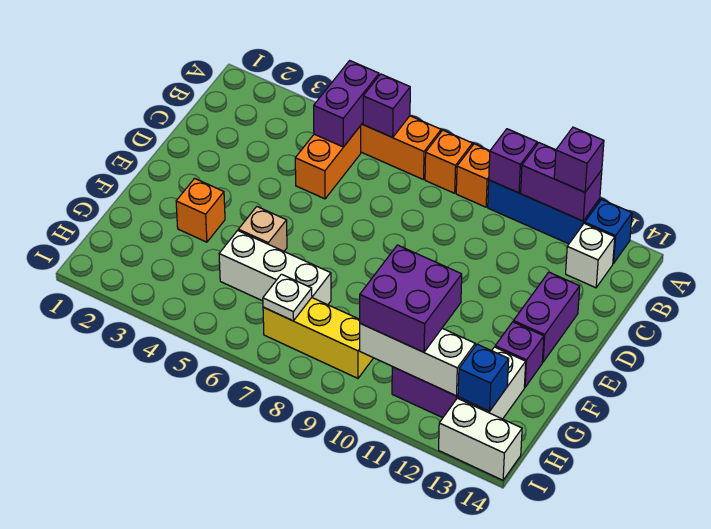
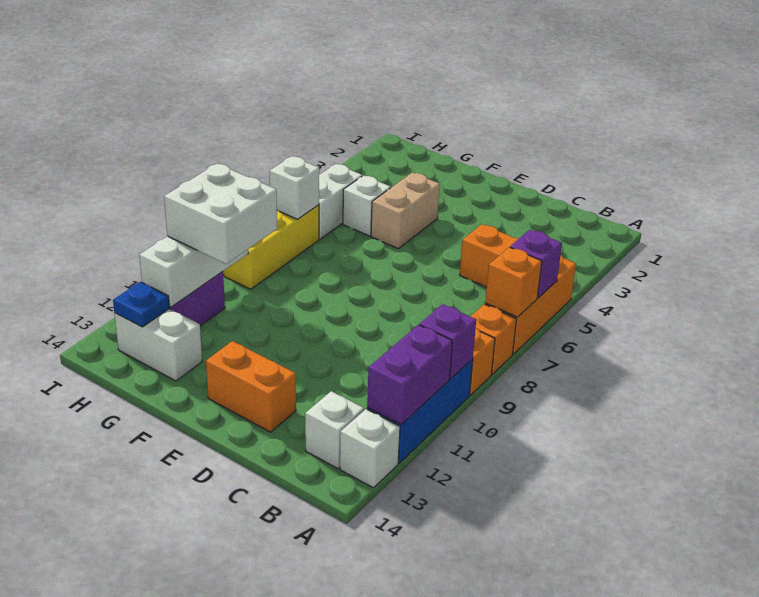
purple 1x2 brick [314,61,379,147] -> none
purple 1x1 brick [554,127,604,192] -> none
blue 1x1 brick [585,199,632,264] -> white 1x1 brick [340,409,400,488]
purple 1x2 brick [513,272,580,362] -> orange 1x2 brick [206,341,296,432]
orange 1x1 brick [176,178,225,242] -> orange 1x1 brick moved to [485,247,542,317]
tan 1x1 brick [238,207,287,251] -> tan 1x2 brick [371,173,440,249]
purple 1x1 brick [495,322,544,387] -> none
white 1x3 brick [219,231,331,305] -> white 1x1 brick [343,175,391,236]
purple 2x2 brick [360,245,462,352] -> white 2x2 brick [164,164,277,264]
white 1x1 plate [263,274,312,321] -> white 1x1 brick [270,156,319,219]
blue 1x1 brick [458,344,509,411] -> blue 1x1 plate [113,282,169,327]
white 1x2 brick [439,398,522,480] -> white 1x2 brick moved to [319,164,362,239]

